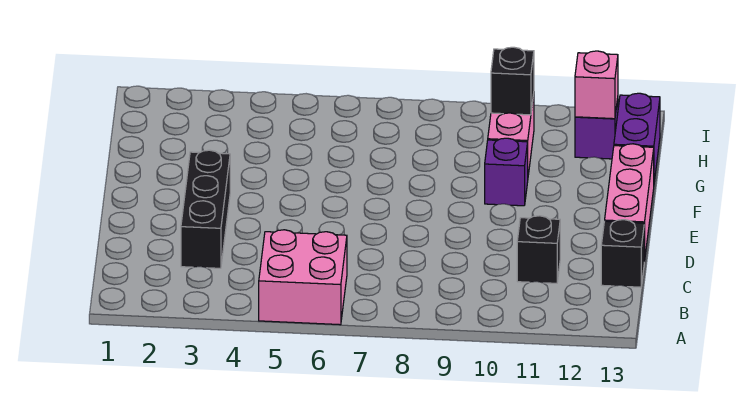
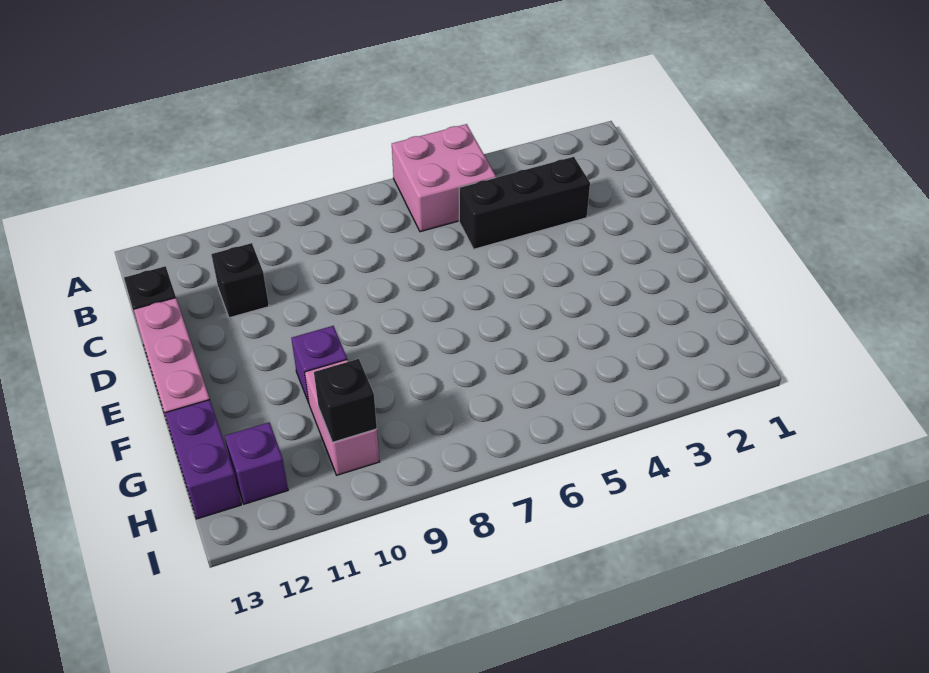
black 1x3 brick [181,150,230,268] -> black 1x3 brick turned to [459,157,590,249]
pink 1x1 brick [575,51,618,119] -> none

